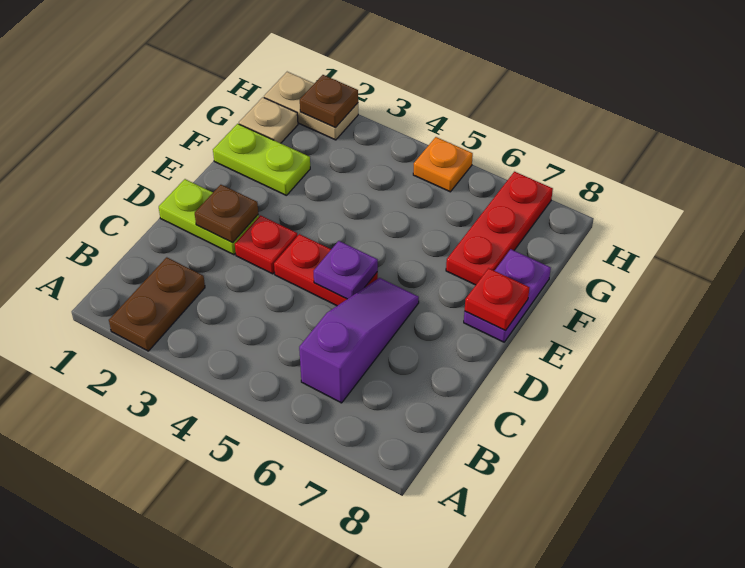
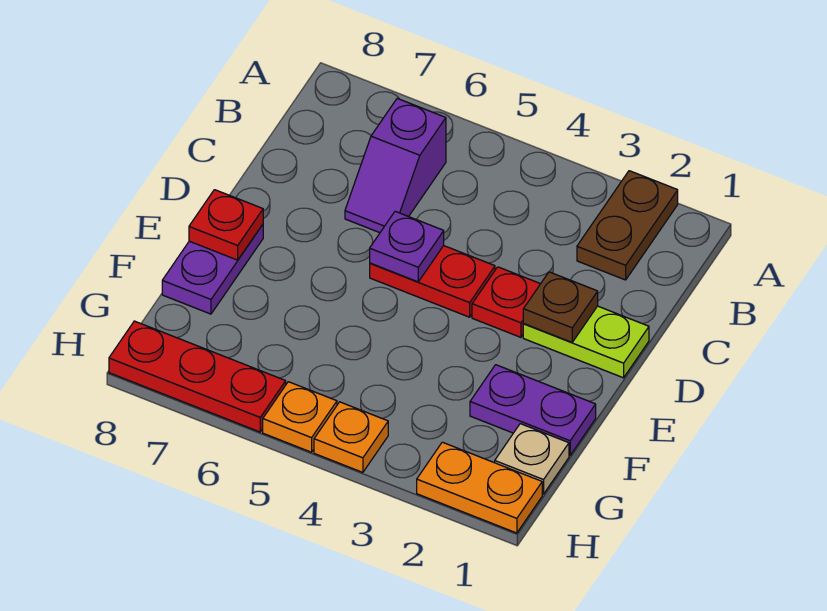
purple 1x3 slope [299,278,419,403] -> purple 1x2 slope [345,98,446,233]
lime 1x2 plate [213,124,310,196] -> purple 1x2 plate [470,365,596,455]
red 1x3 plate [446,172,553,285] -> red 1x3 plate turned to [109,321,286,432]
tan 1x2 plate [264,72,358,140] -> orange 1x2 plate [417,442,542,533]
brown 1x1 plate [300,75,358,127] -> none
none -> orange 1x1 plate [314,402,388,472]

